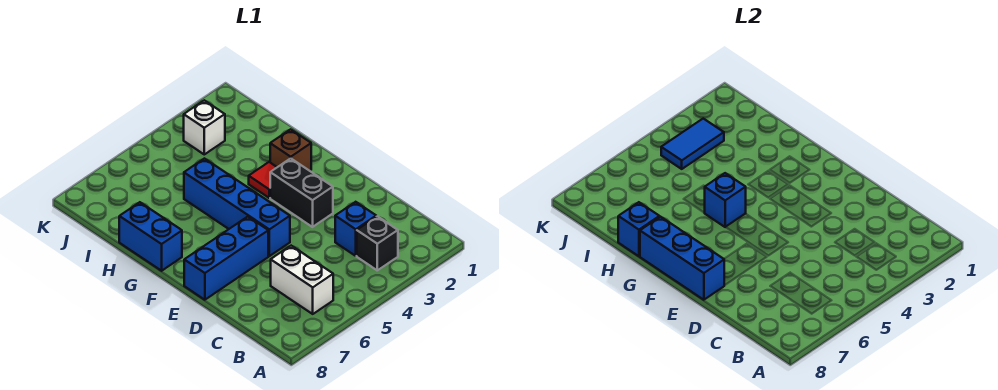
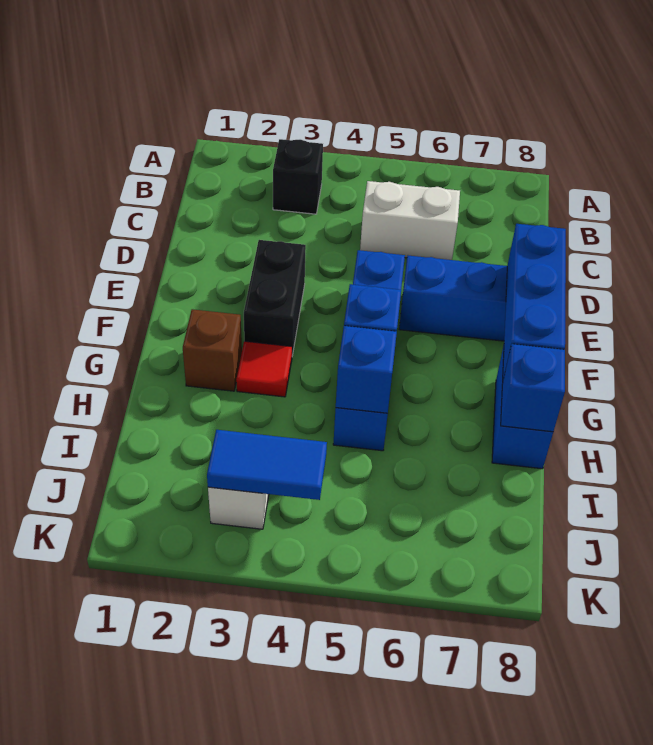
white 1x2 brick [271,246,333,314] -> white 1x2 brick turned to [360,181,460,260]
blue 1x1 brick [335,202,376,256] -> blue 1x1 brick moved to [336,326,397,413]

